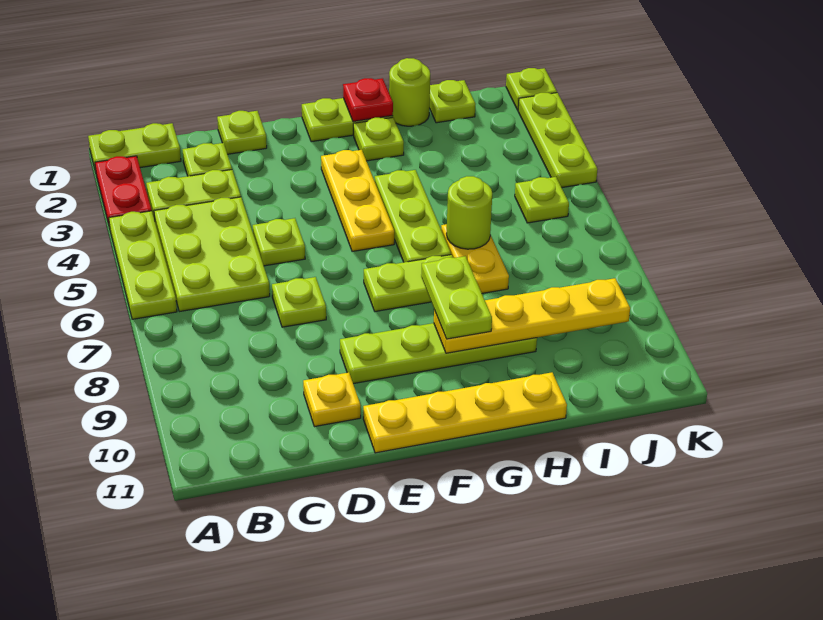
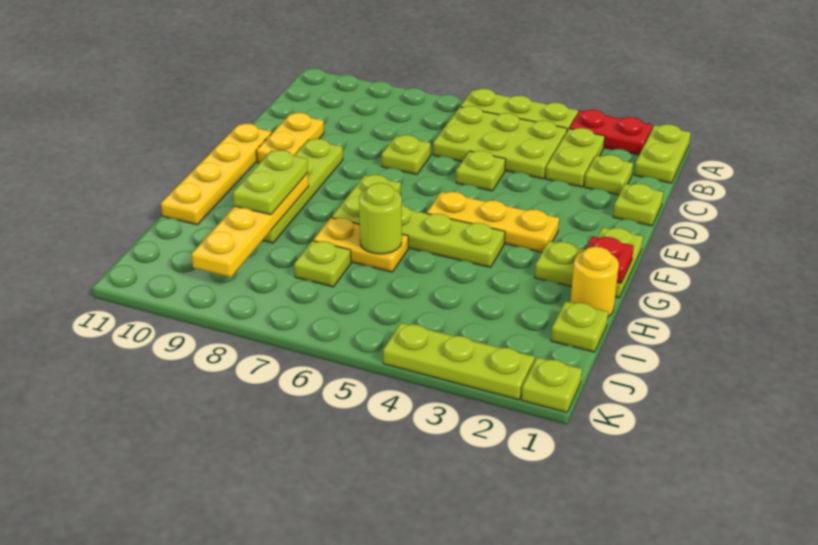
yellow 1x1 plate [303,372,361,427] -> yellow 1x2 plate [256,113,324,163]
lime 1x2 plate [421,256,492,339] -> lime 1x2 plate turned to [233,150,308,215]
lime 1x1 round brick [389,58,430,126] -> yellow 1x1 round brick [570,247,619,316]
lime 1x1 plate [515,177,569,223] -> lime 1x1 plate moved to [294,241,351,287]

